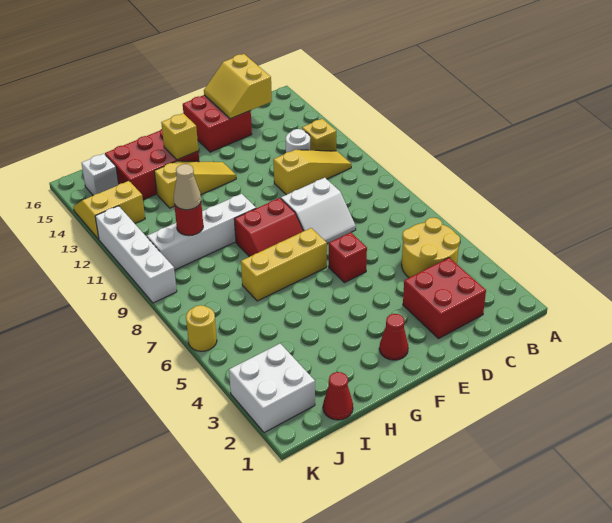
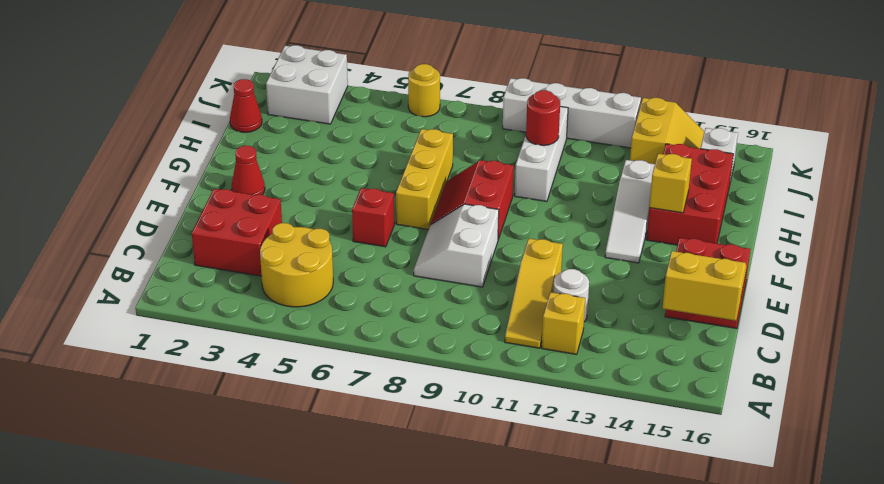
yellow 1x3 slope [154,161,236,208] -> white 1x3 slope [605,160,655,263]
white 1x4 brick [147,194,256,270] -> white 1x3 brick [515,107,568,202]
tan 1x1 cone [174,164,201,210] -> none

